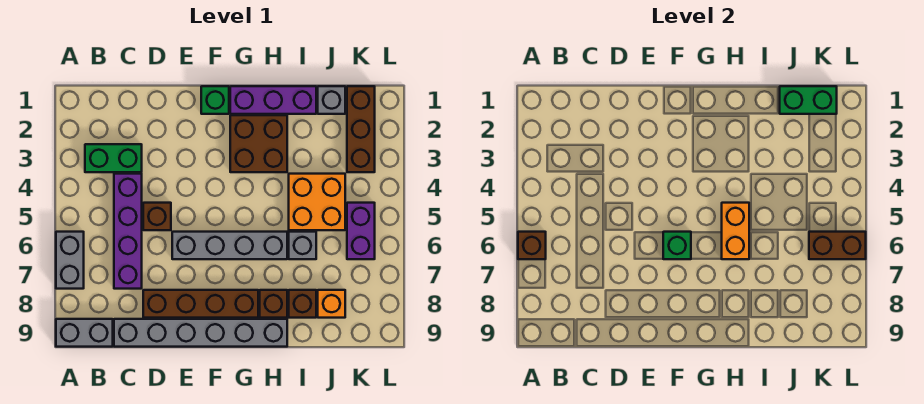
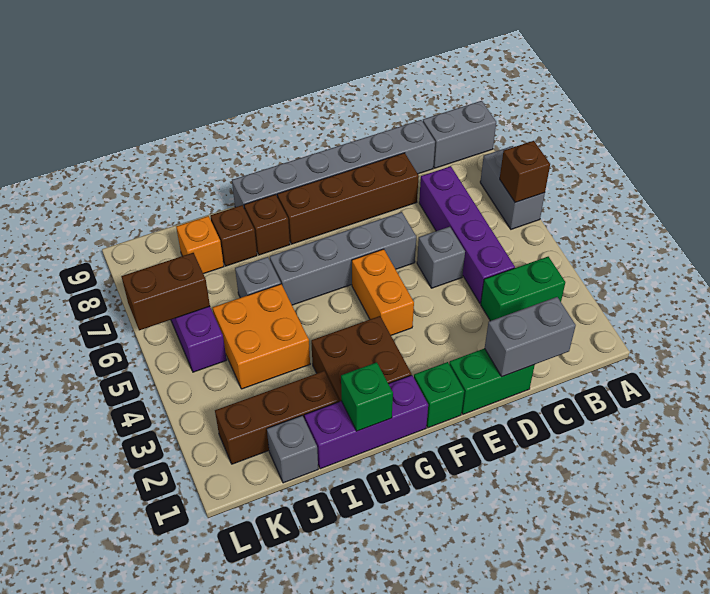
none -> grey 1x2 brick [485,297,576,377]
brown 1x1 brick [143,203,171,230] -> grey 1x1 brick [417,227,465,288]
green 1x1 brick [663,232,691,259] -> green 1x1 brick moved to [341,362,393,431]
orange 1x2 brick [722,203,749,259] -> orange 1x2 brick moved to [352,249,414,335]
green 1x2 brick [780,86,837,114] -> green 1x2 brick moved to [449,348,535,414]
brown 1x3 brick [347,86,375,172] -> brown 1x3 brick turned to [215,371,339,464]

